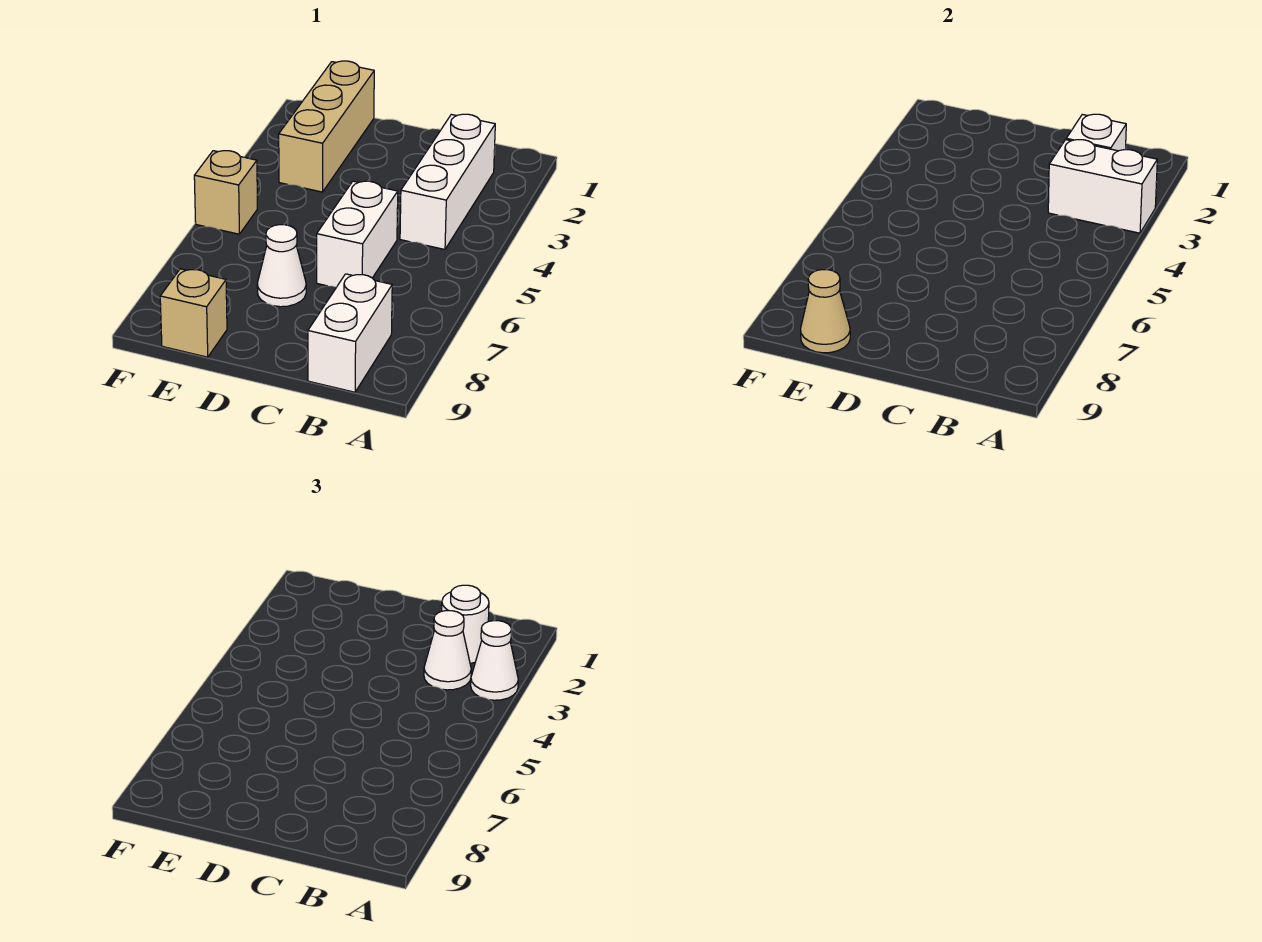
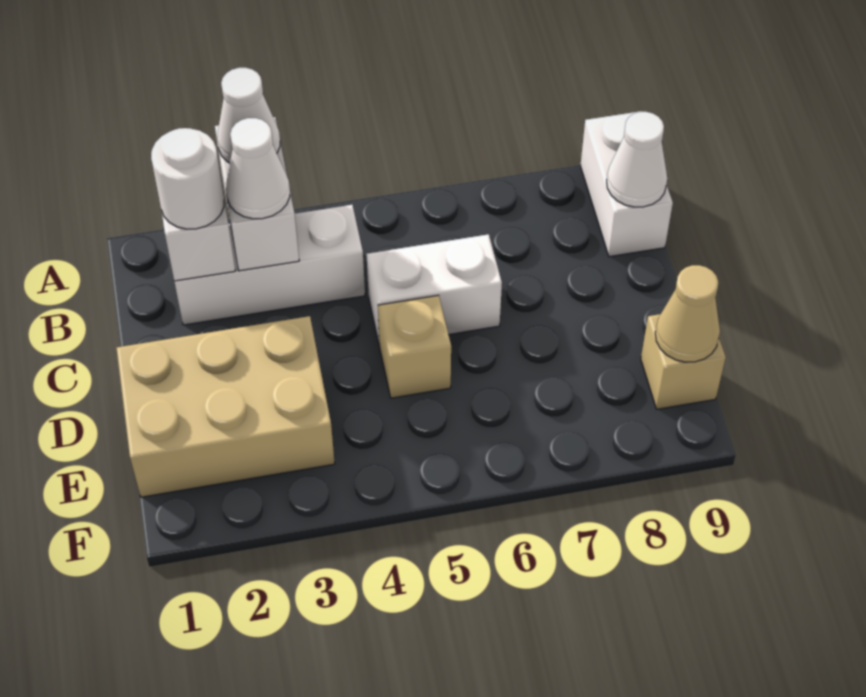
white 1x2 brick [308,274,392,392] -> white 1x2 brick turned to [580,111,673,257]
white 1x1 cone [257,225,306,307] -> white 1x1 cone moved to [607,112,667,207]
tan 1x3 brick [279,61,374,192] -> tan 2x3 brick [116,316,335,497]
tan 1x1 brick [194,151,257,234] -> tan 1x1 brick moved to [378,295,451,398]

